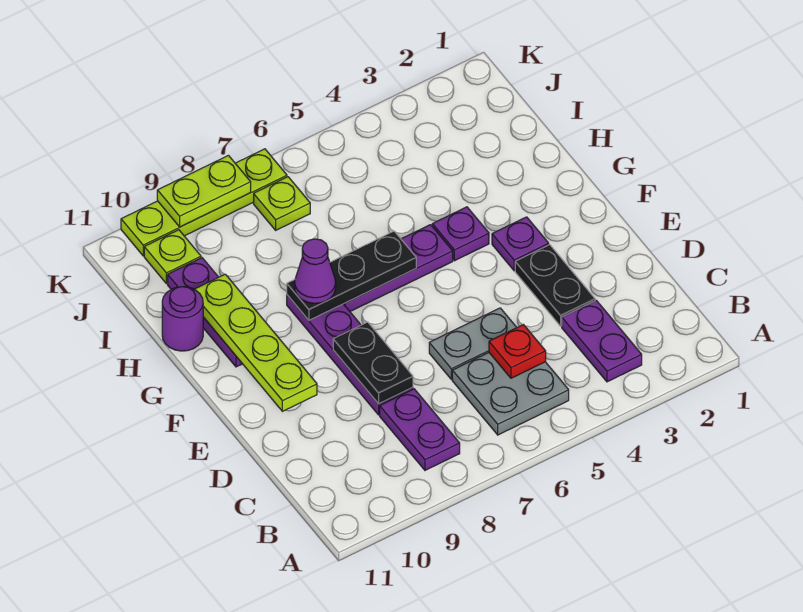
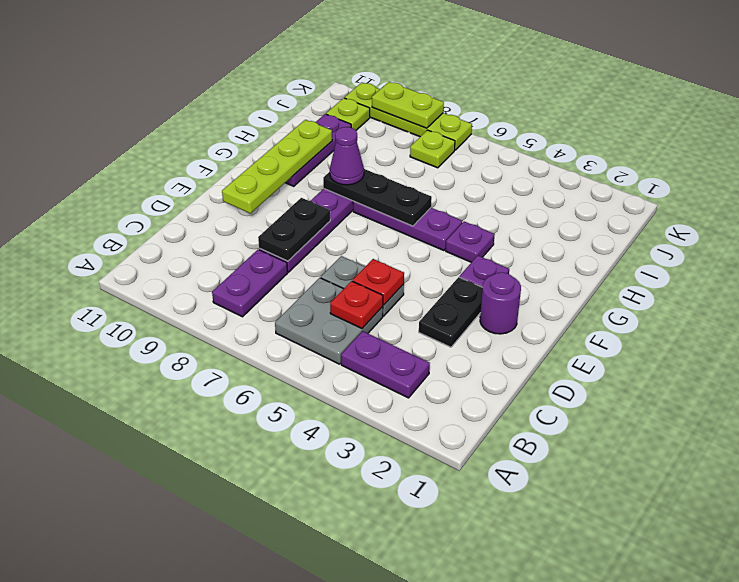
purple 1x2 plate [562,300,642,382] -> purple 1x2 plate turned to [341,331,430,398]
none -> red 1x1 plate [353,259,404,305]
purple 1x1 round brick [162,287,203,351] -> purple 1x1 round brick moved to [480,272,521,334]

